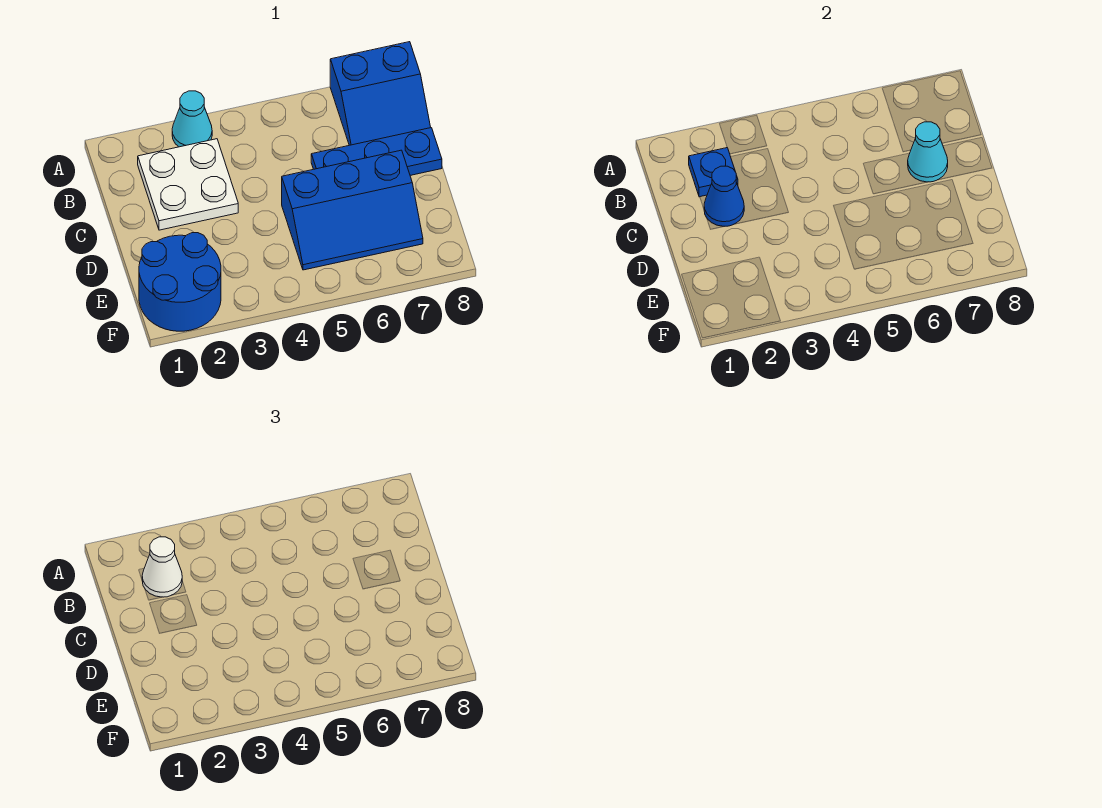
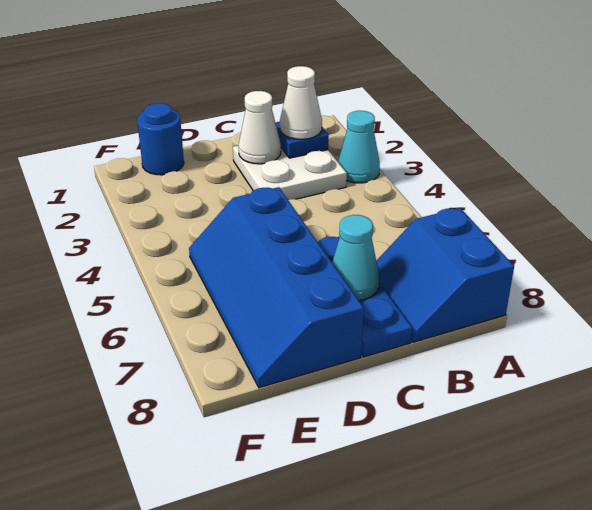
blue 1x1 cone [704,166,744,227] -> white 1x1 cone [238,91,281,164]
blue 2x3 slope [282,150,423,270] -> blue 2x4 slope [189,187,364,388]
blue 2x2 round brick [139,233,221,331] -> blue 1x1 round brick [137,103,184,175]

